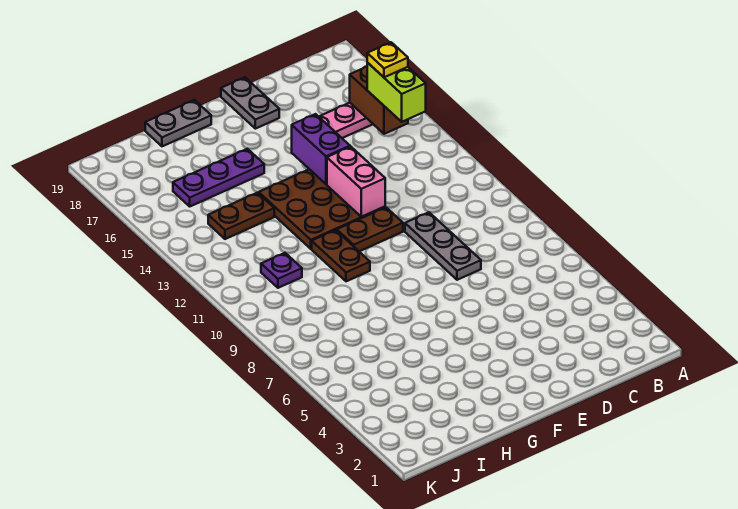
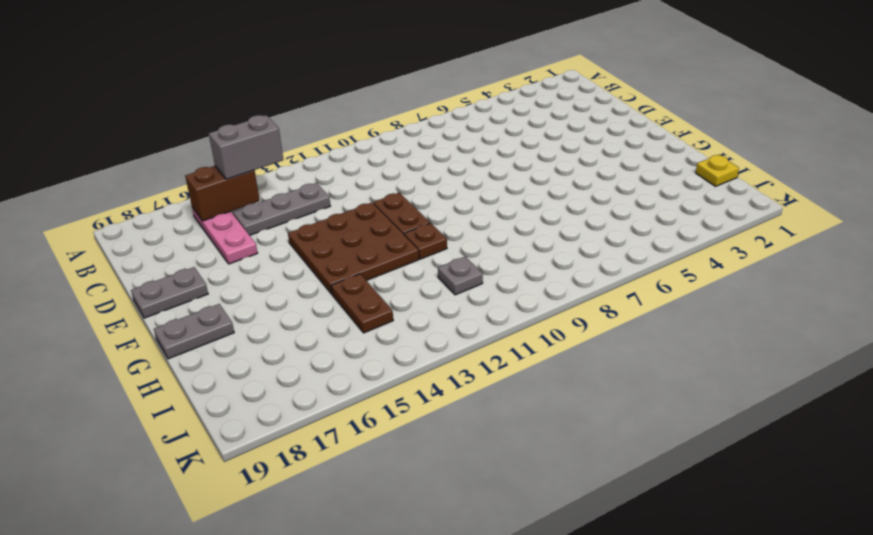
lime 1x2 brick [367,63,426,122] -> grey 1x2 brick [209,115,283,179]
yellow 1x1 plate [367,42,408,77] -> yellow 1x1 plate moved to [696,155,739,186]
grey 1x3 plate [405,212,481,280] -> grey 1x3 plate moved to [233,183,330,235]
pink 1x2 brick [327,147,385,217] -> none
purple 1x2 brick [292,114,350,184] -> none
brown 1x2 plate [312,230,370,281] -> brown 1x1 plate [404,223,447,259]
purple 1x3 plate [173,149,264,206] -> none
grey 1x2 plate [145,100,211,146] -> grey 1x2 plate turned to [154,304,234,359]
purple 1x1 plate [261,253,302,288] -> grey 1x1 plate [438,257,483,295]

